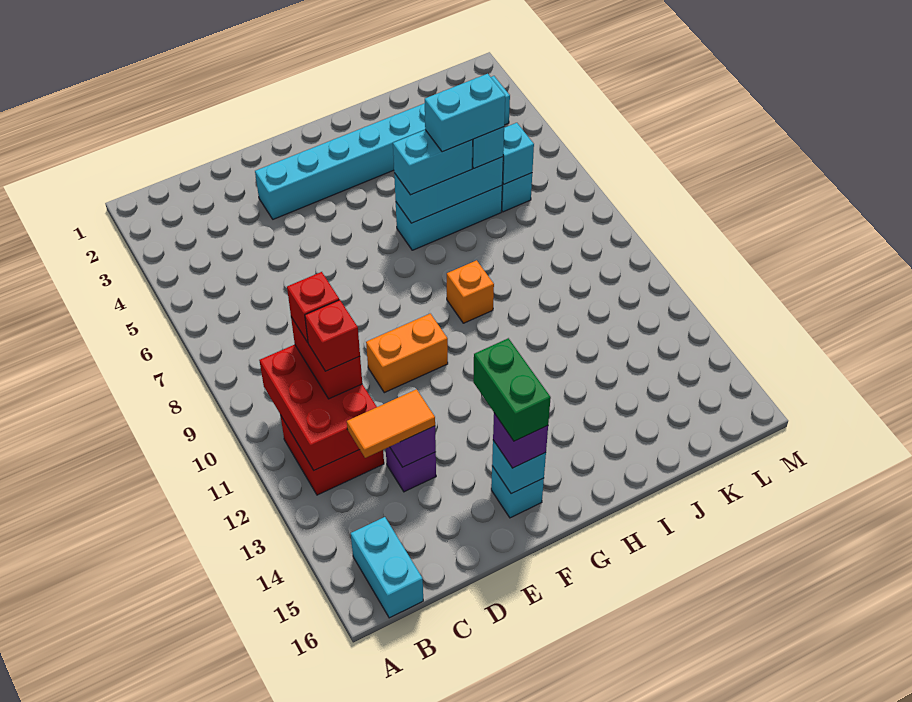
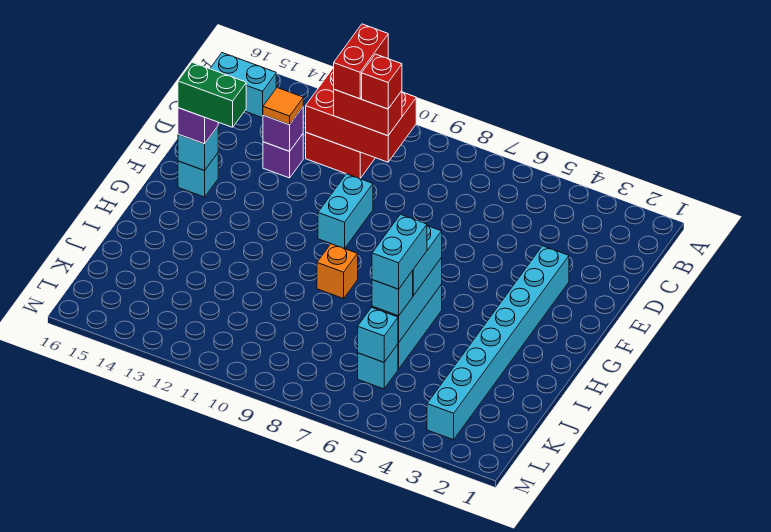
red 1x1 brick [305,300,360,371] -> red 1x2 brick [334,24,388,99]
orange 1x2 tile [347,389,435,458] -> orange 1x1 tile [263,88,303,125]
orange 1x2 brick [366,314,448,393] -> cyan 1x2 brick [318,174,373,248]

